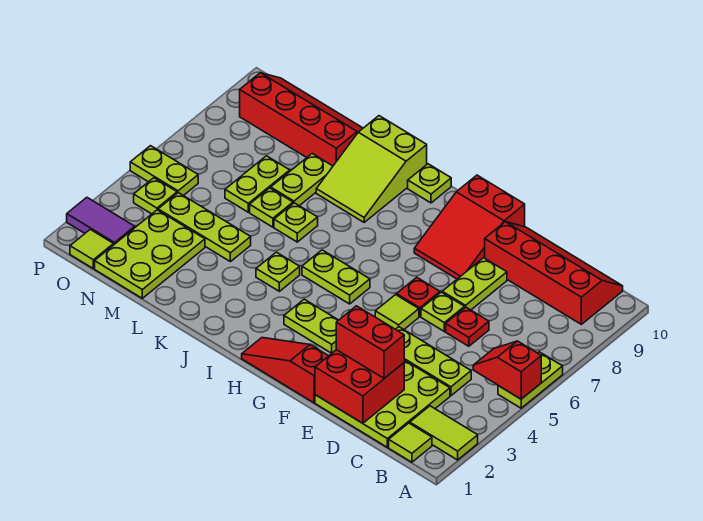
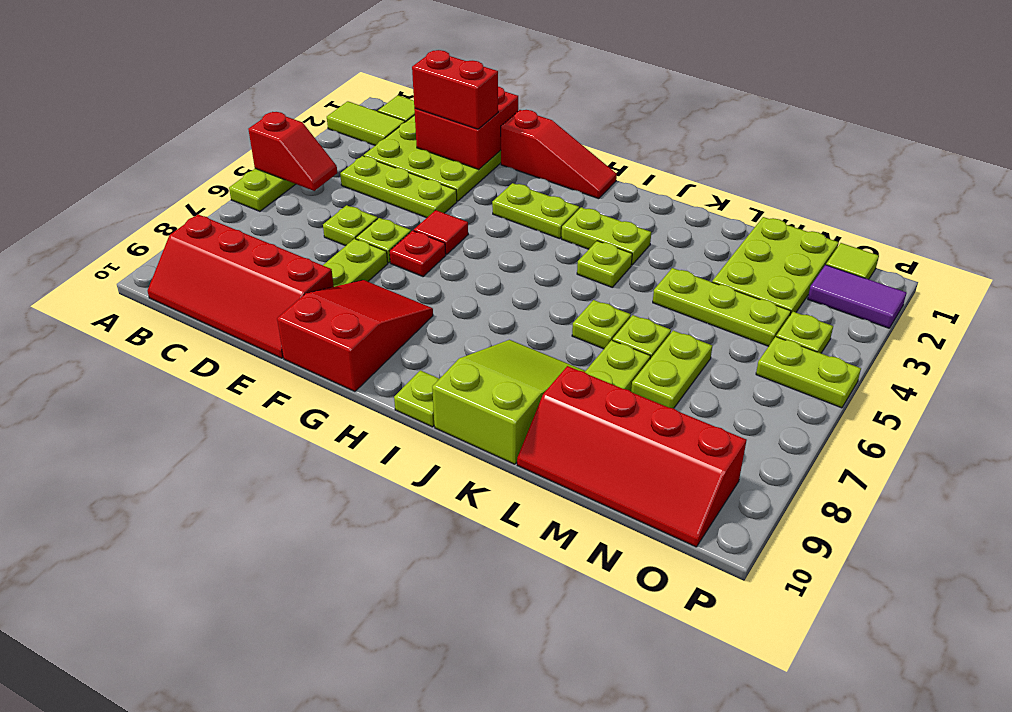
red 1x1 plate [446,307,489,346] -> lime 1x1 plate [323,205,378,246]
lime 1x1 tile [375,295,419,329] -> red 1x1 tile [414,210,468,255]
lime 1x2 plate [302,250,370,304] -> lime 1x2 plate moved to [561,207,651,265]

